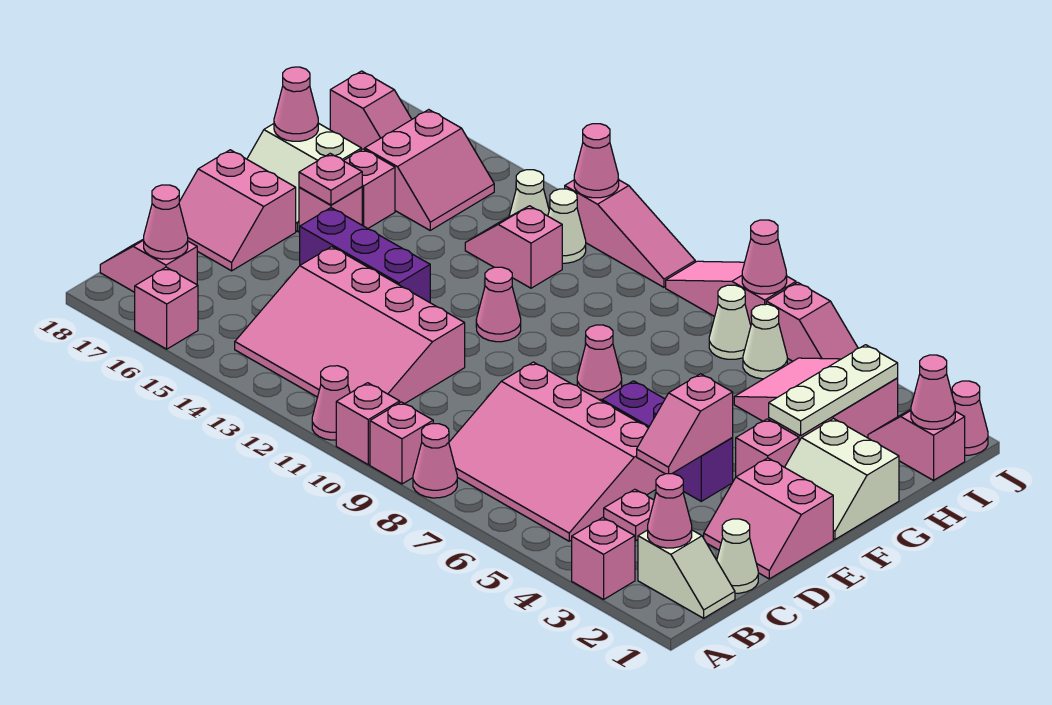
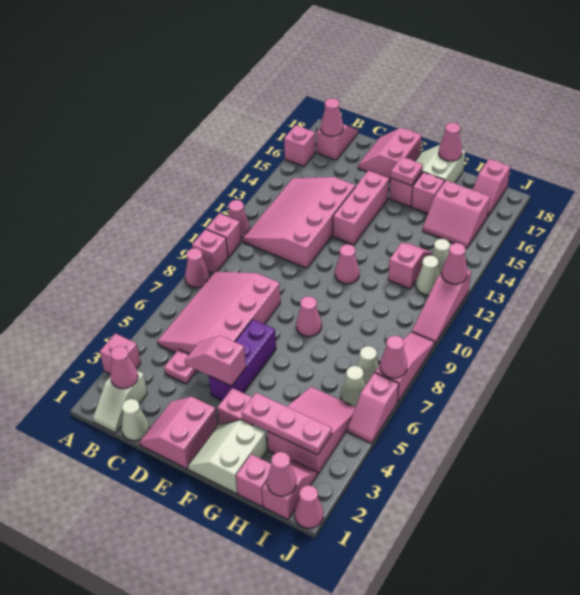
purple 1x3 brick [300,208,430,302] -> pink 1x3 brick [333,171,389,245]
white 1x3 plate [769,345,898,436] -> pink 1x3 plate [241,393,332,455]
none -> pink 1x1 brick [236,454,272,506]

